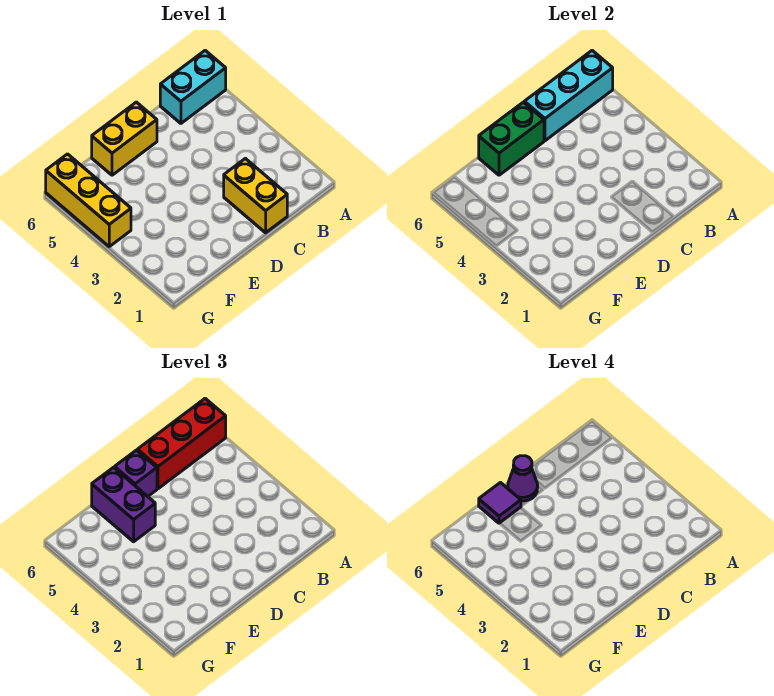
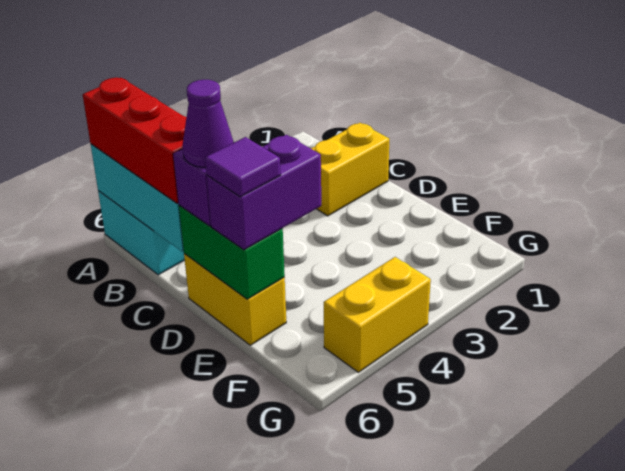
yellow 1x3 brick [46,154,131,246] -> yellow 1x2 brick [324,257,431,372]

